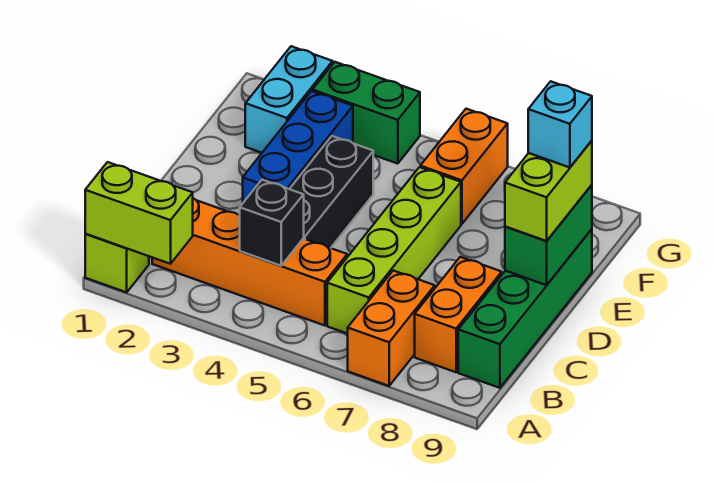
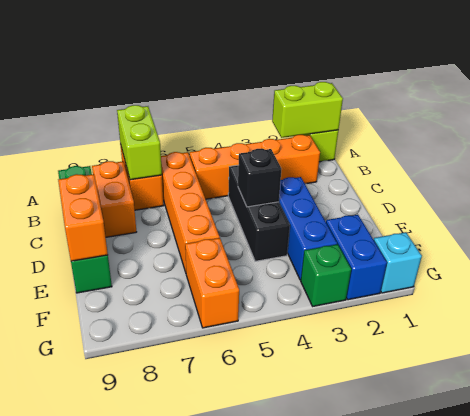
black 1x1 brick [240,180,304,266] -> black 1x1 brick moved to [238,149,281,207]
lime 1x4 brick [327,167,461,334] -> orange 1x4 brick [161,152,220,272]
green 1x2 brick [505,185,592,285] -> orange 1x2 brick [58,174,108,261]
lime 1x2 brick [505,141,592,241] -> lime 1x2 brick moved to [117,105,162,180]
cyan 1x1 brick [528,81,592,168] -> cyan 1x1 brick moved to [374,232,422,293]
cyan 1x2 brick [245,46,333,153] -> blue 1x2 brick [326,215,387,300]
green 1x2 brick [312,62,420,164] -> green 1x1 brick [301,244,351,306]

